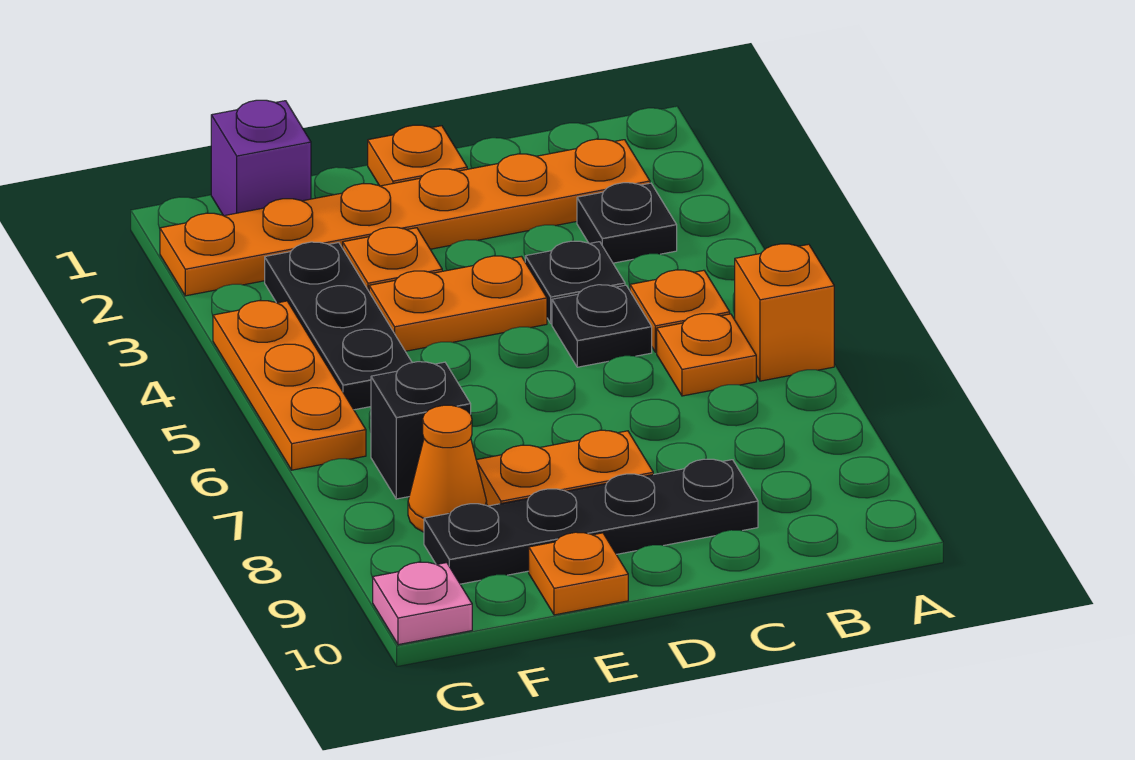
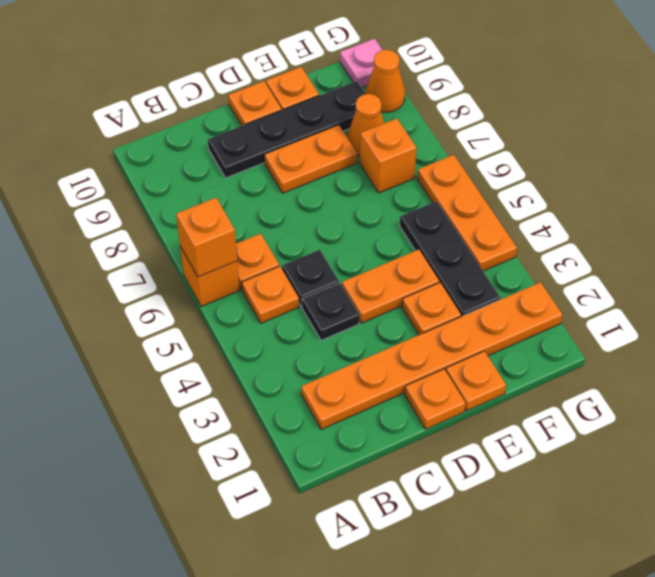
none -> orange 1x1 brick [176,198,237,277]
black 1x1 plate [577,183,677,263] -> none
none -> orange 1x1 plate [228,81,281,126]
none -> orange 1x1 plate [446,351,506,411]
purple 1x1 brick [211,100,311,216] -> none
black 1x1 brick [371,362,471,499] -> orange 1x1 brick [360,118,417,193]
none -> orange 1x1 cone [366,50,405,112]

